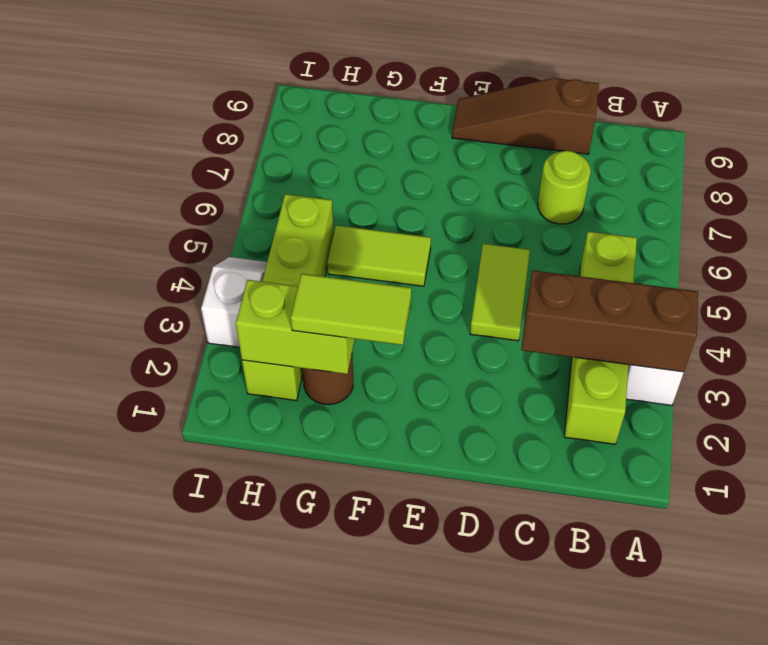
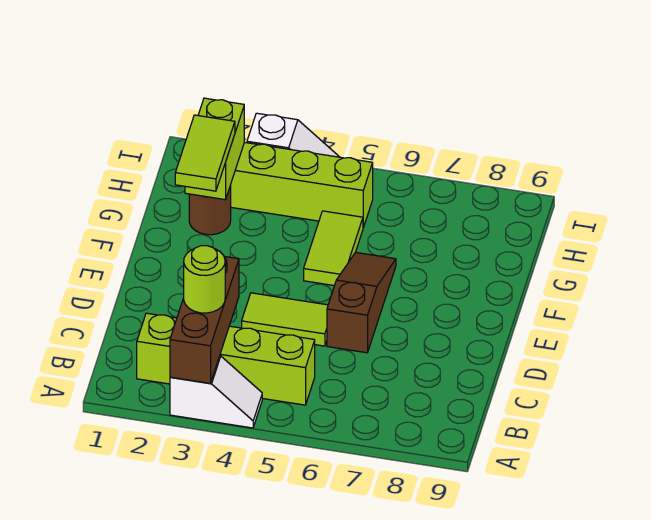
lime 1x1 round brick [538,151,591,224] -> lime 1x1 round brick moved to [184,246,225,313]
brown 1x3 slope [452,78,599,154] -> brown 1x3 slope moved to [327,252,396,353]

